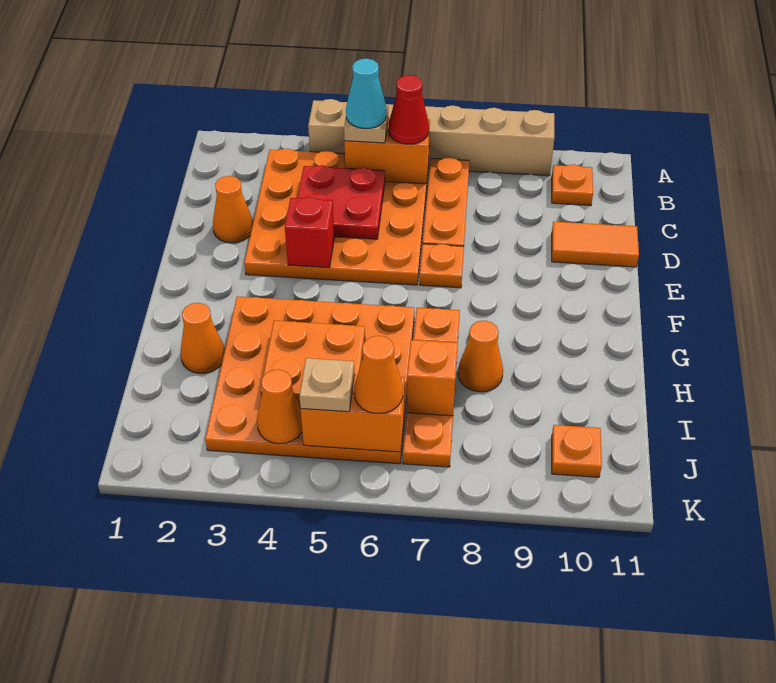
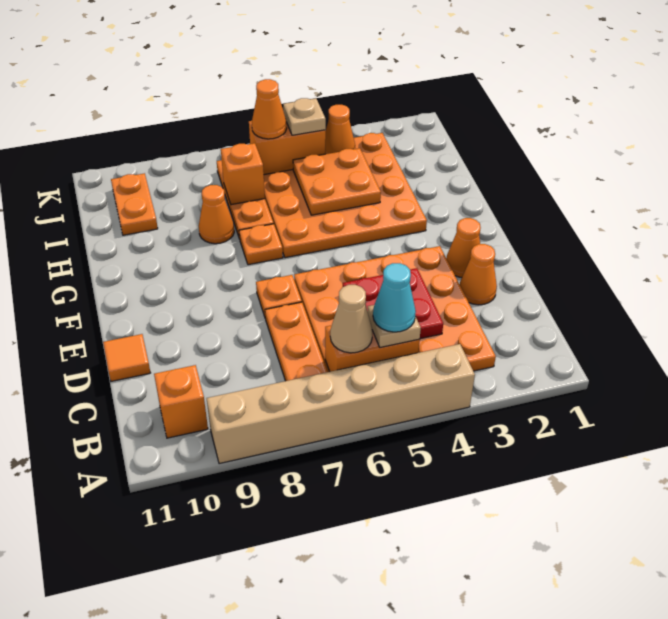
red 1x1 cone [389,75,429,144] -> tan 1x1 cone [330,285,372,353]
orange 1x1 plate [552,164,593,206] -> orange 1x1 brick [154,365,208,438]
orange 1x2 tile [552,222,639,267] -> orange 1x1 tile [103,334,150,381]
red 1x1 brick [285,197,334,268] -> none
orange 1x1 cone [180,303,225,373] -> orange 1x1 cone moved to [446,218,481,278]
orange 1x1 plate [552,425,602,477] -> orange 1x2 plate [111,173,158,235]

